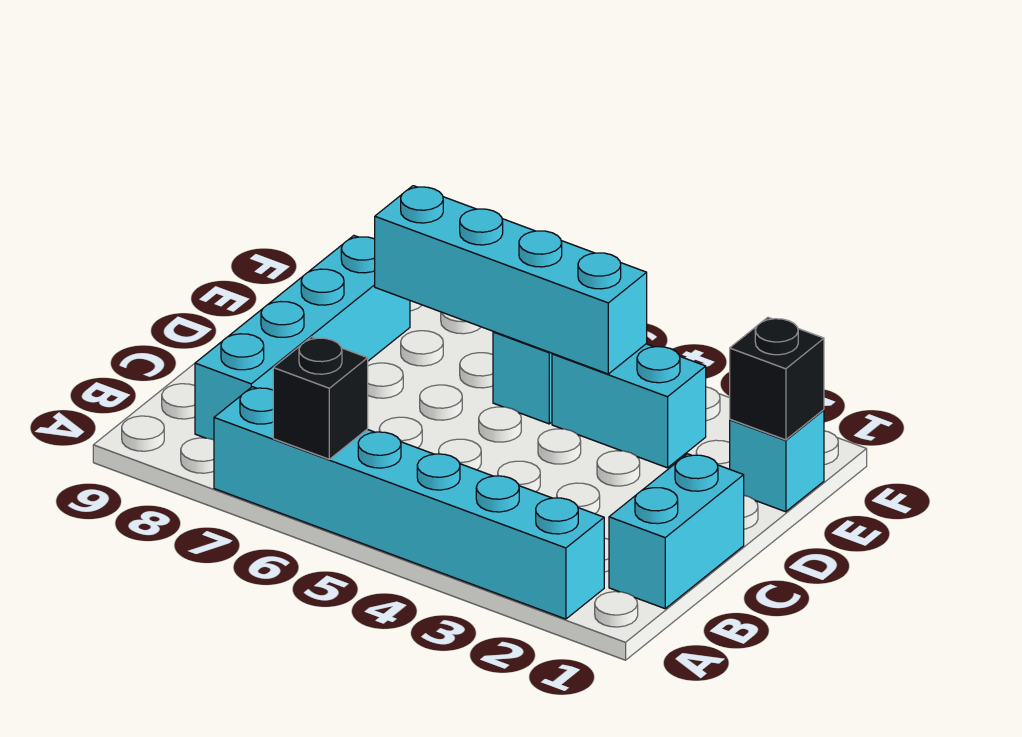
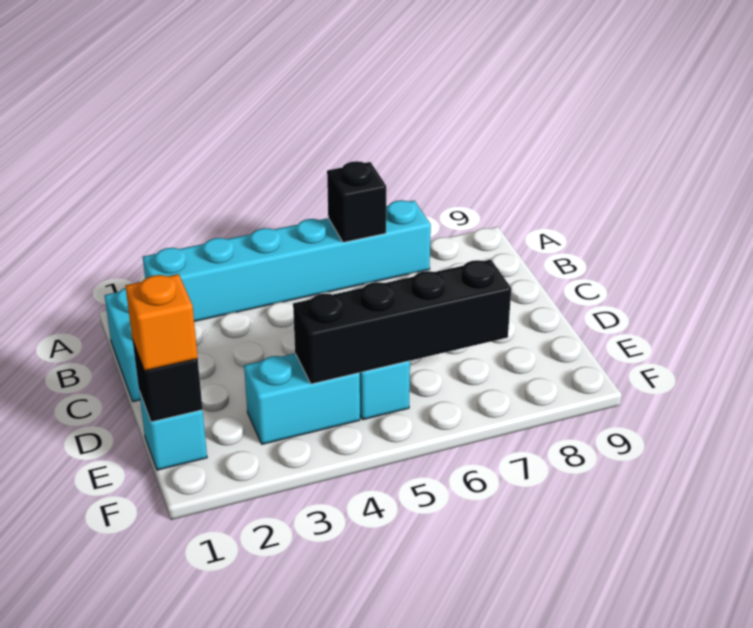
cyan 1x4 brick [195,236,410,440] -> none
none -> orange 1x1 brick [125,274,198,371]
cyan 1x4 brick [375,186,647,374] -> black 1x4 brick [293,260,511,384]

